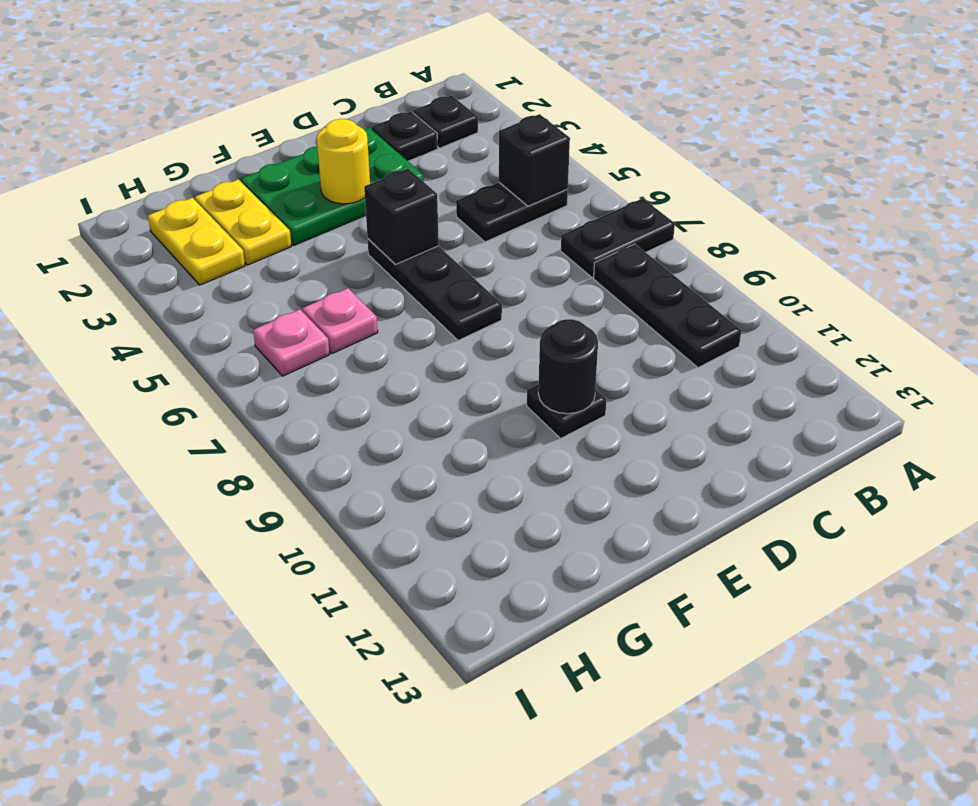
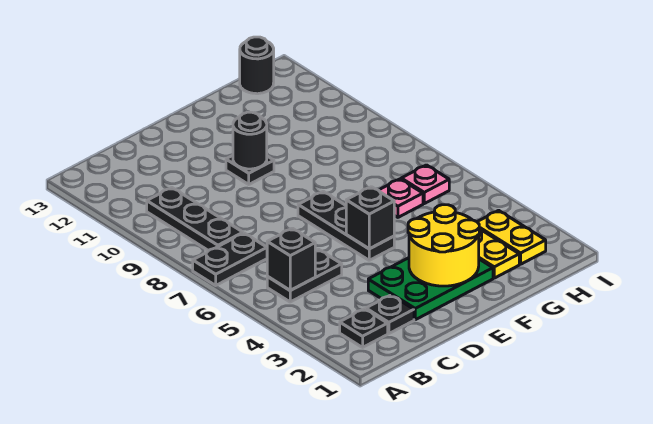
yellow 1x1 round brick [317,119,370,204] -> yellow 2x2 round brick [408,205,479,286]
none -> black 1x1 round brick [240,37,274,94]

